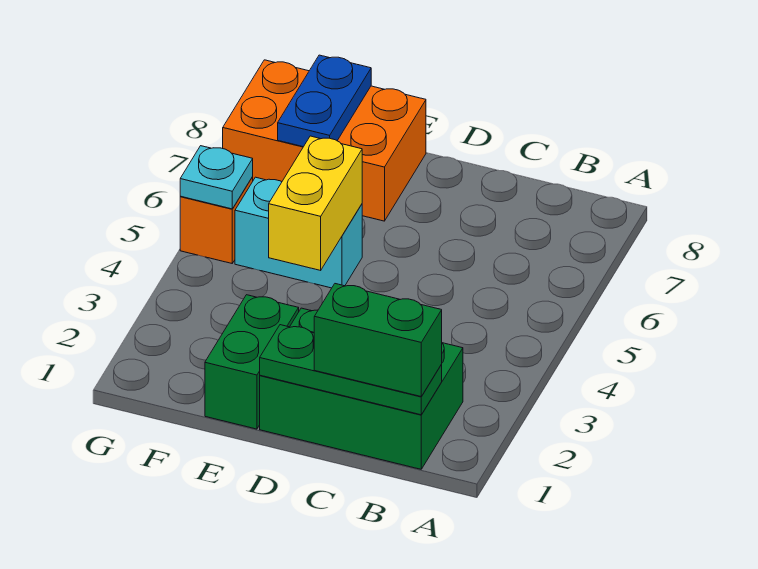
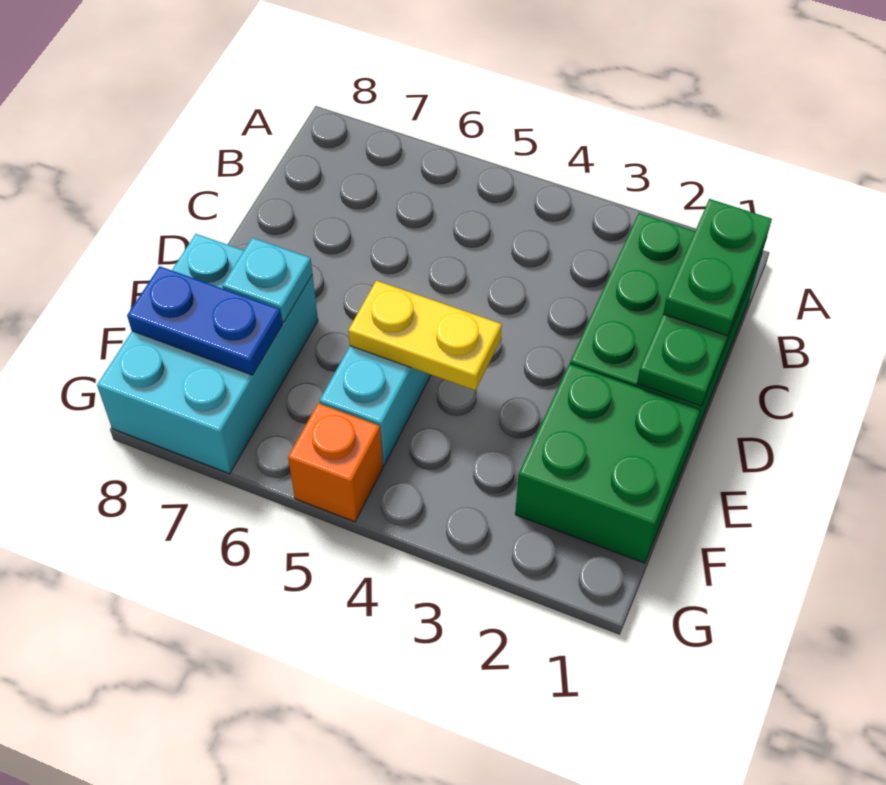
green 1x2 brick [314,284,442,396] -> green 1x2 plate [663,199,772,336]
green 1x2 brick [205,295,299,429] -> green 2x2 brick [515,364,700,563]
yellow 1x2 brick [269,136,362,270] -> yellow 1x2 plate [348,281,502,390]
orange 2x3 brick [223,60,426,221] -> cyan 2x3 brick [97,234,318,474]
cyan 1x1 plate [180,146,253,209] -> cyan 1x1 plate moved to [222,238,313,322]

